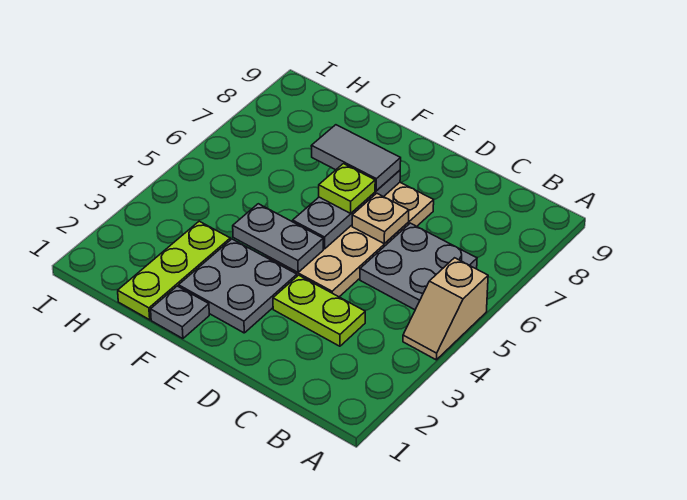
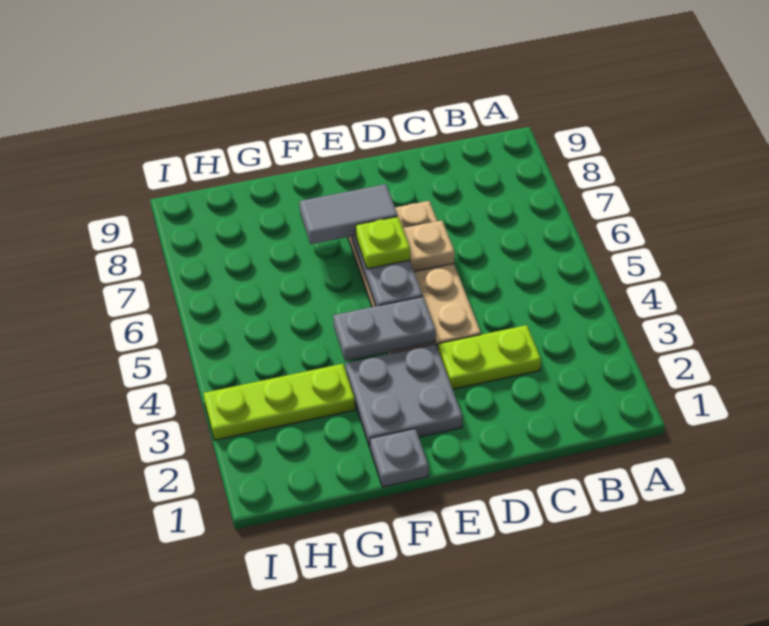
tan 1x2 slope [403,258,488,360] -> none
grey 2x2 plate [360,223,477,310] -> none
lime 1x3 plate [118,221,230,320] -> lime 1x3 plate turned to [204,364,355,440]

